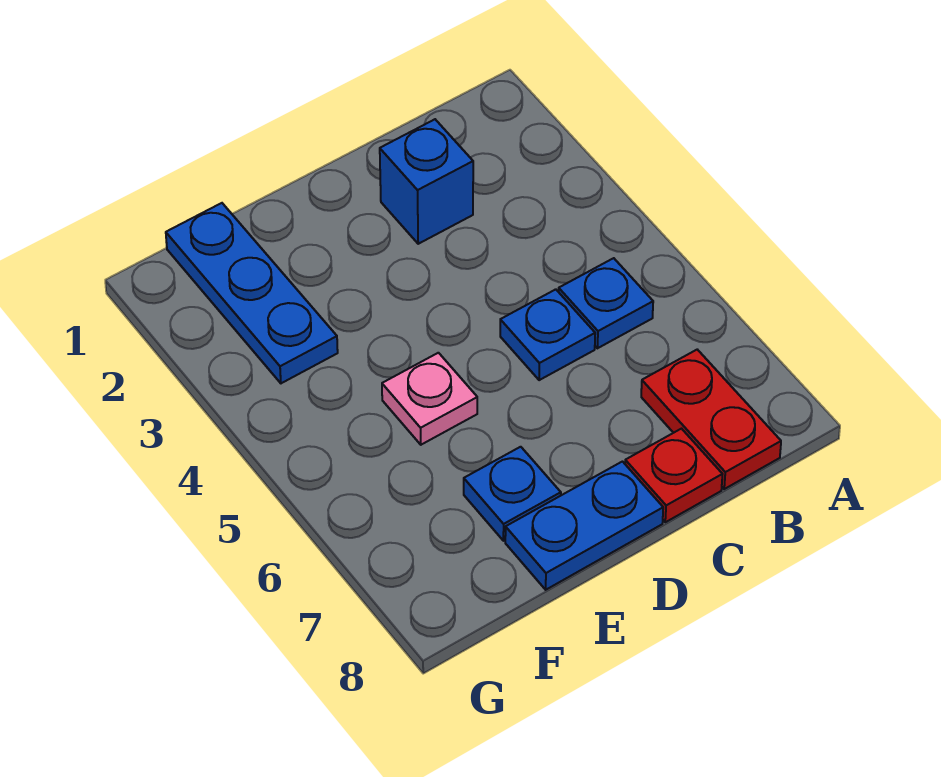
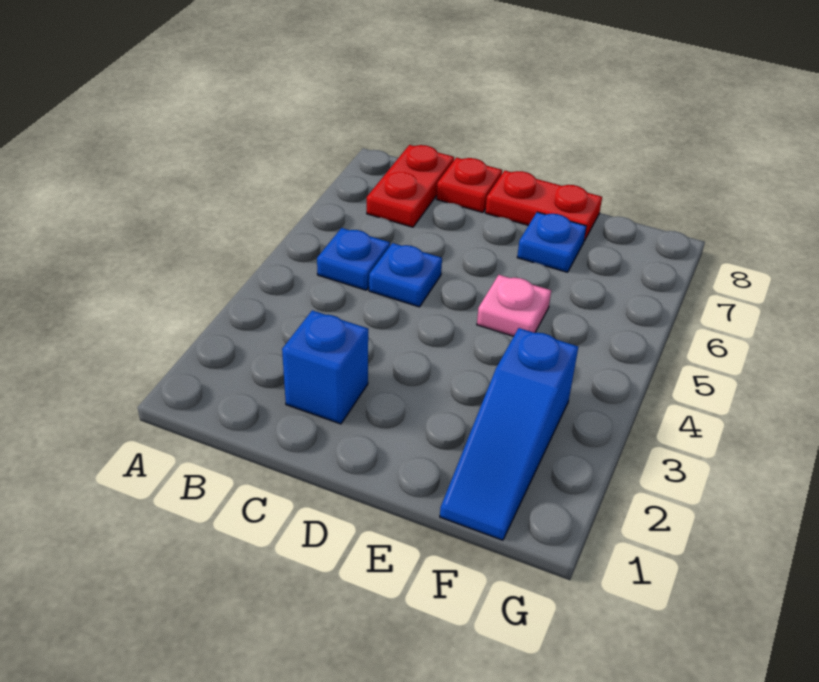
blue 1x2 plate [505,462,663,590] -> red 1x2 plate [485,171,602,241]
blue 1x3 plate [166,203,338,383] -> blue 1x3 slope [440,328,578,540]

